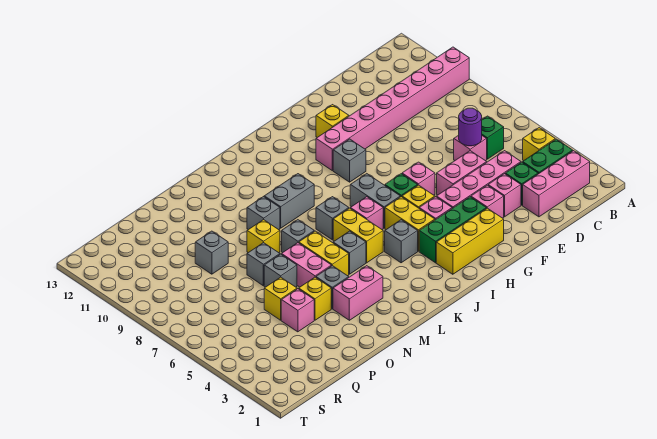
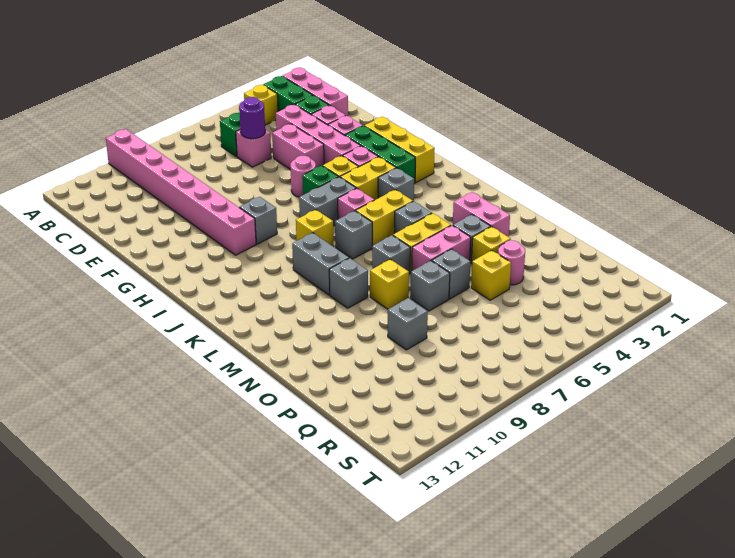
pink 1x1 brick [402,162,435,195] -> pink 1x1 round brick [291,156,316,197]
yellow 1x1 brick [316,105,349,137] -> yellow 1x1 brick moved to [296,210,334,247]
pink 1x1 brick [281,289,314,332] -> pink 1x1 round brick [498,240,525,285]

